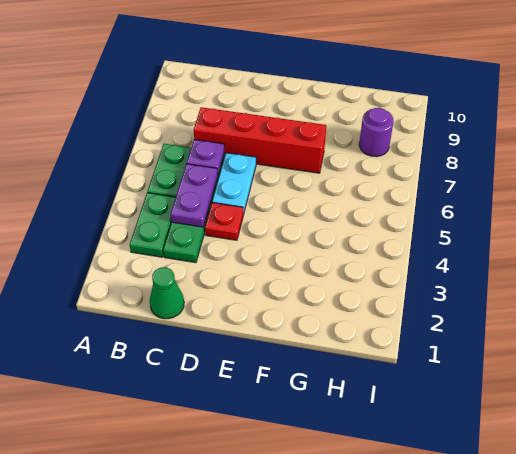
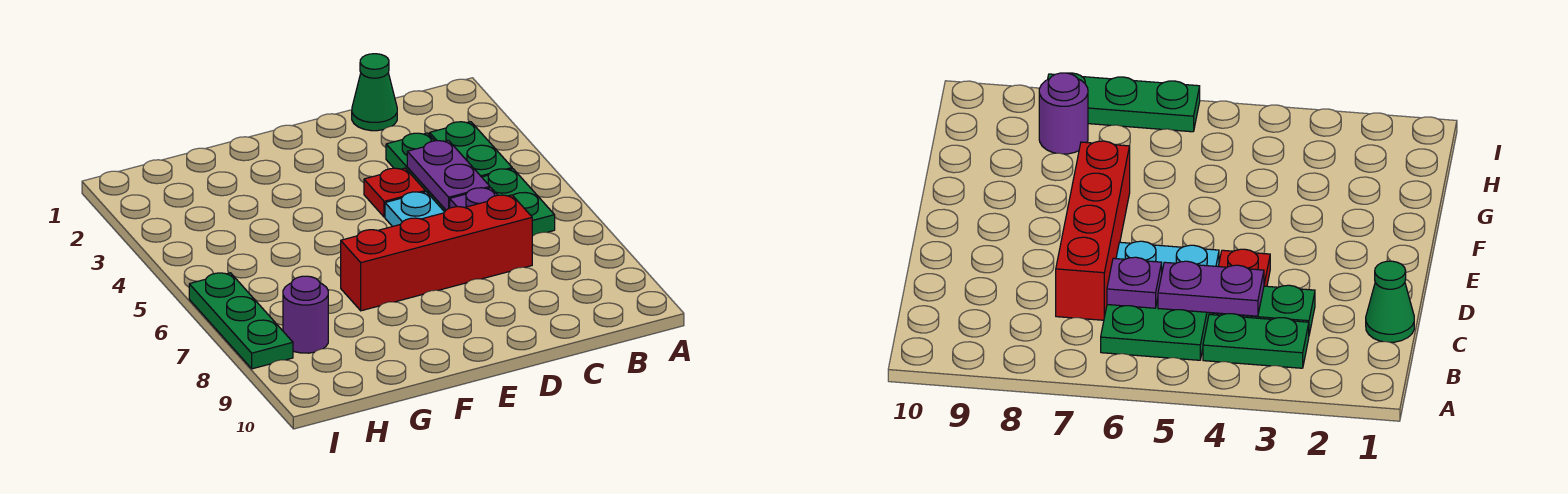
none -> green 1x3 plate [189,273,293,369]

